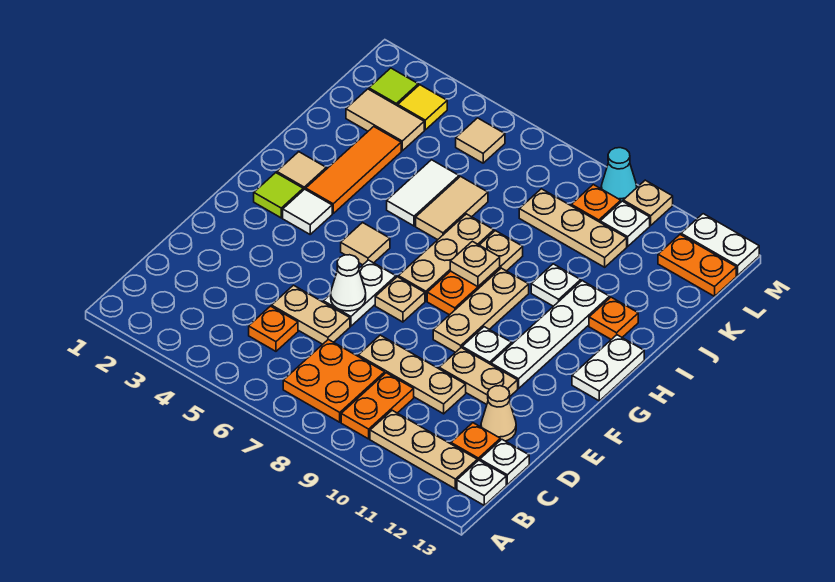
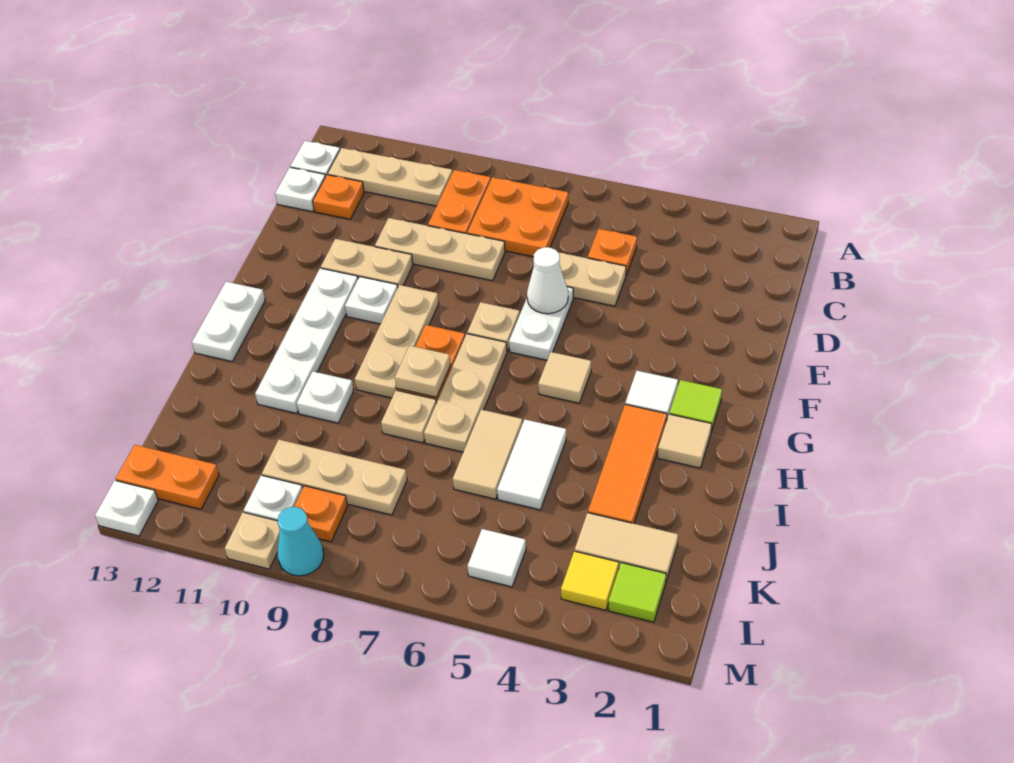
tan 1x1 cone [481,386,516,441] -> none
orange 1x1 plate [589,297,638,339] -> none
tan 1x1 tile [456,118,505,163] -> white 1x1 tile [467,529,526,587]
white 1x2 plate [681,214,759,275] -> white 1x1 plate [95,480,158,536]

